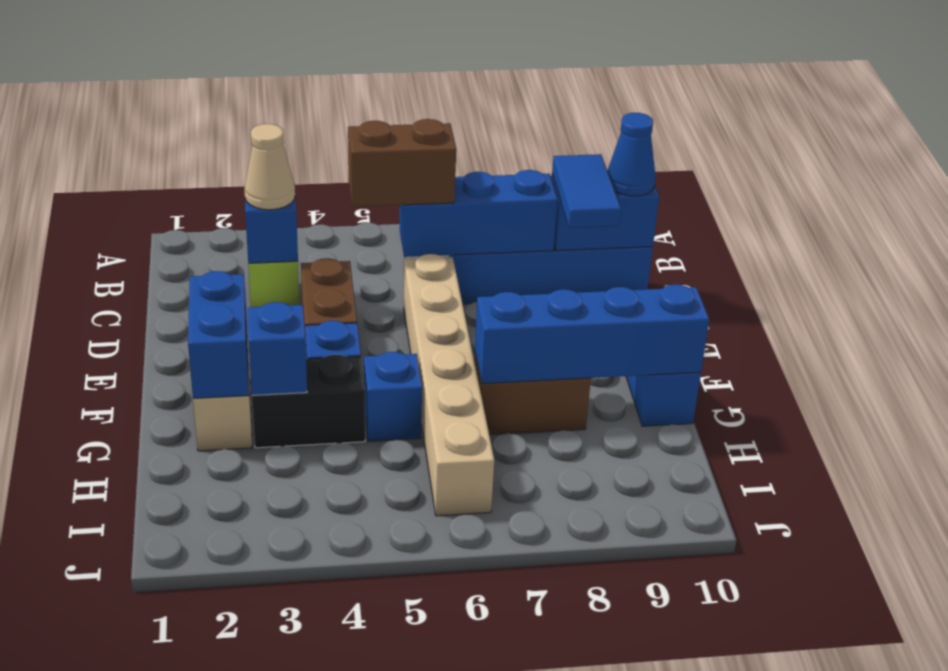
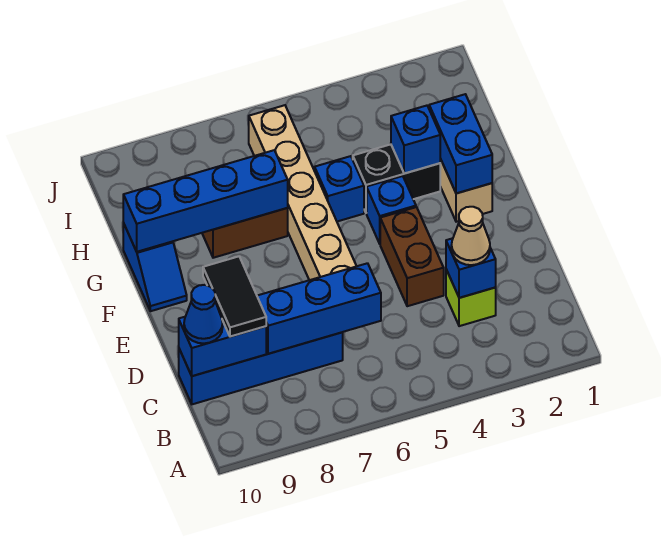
brown 1x2 brick [348,119,456,207] -> none
blue 1x2 tile [552,154,621,228] -> black 1x2 tile [203,256,266,337]

